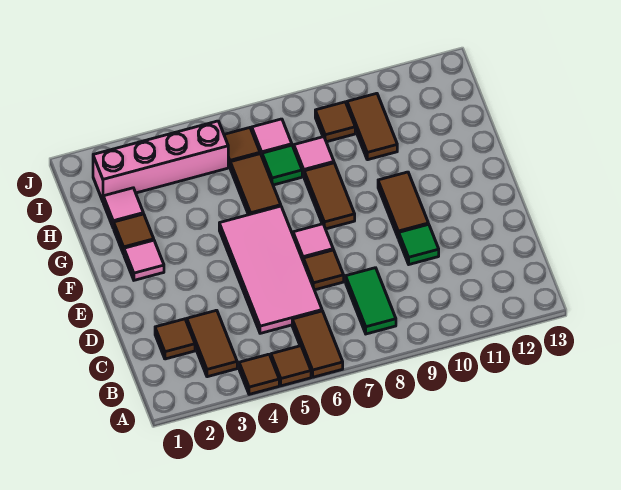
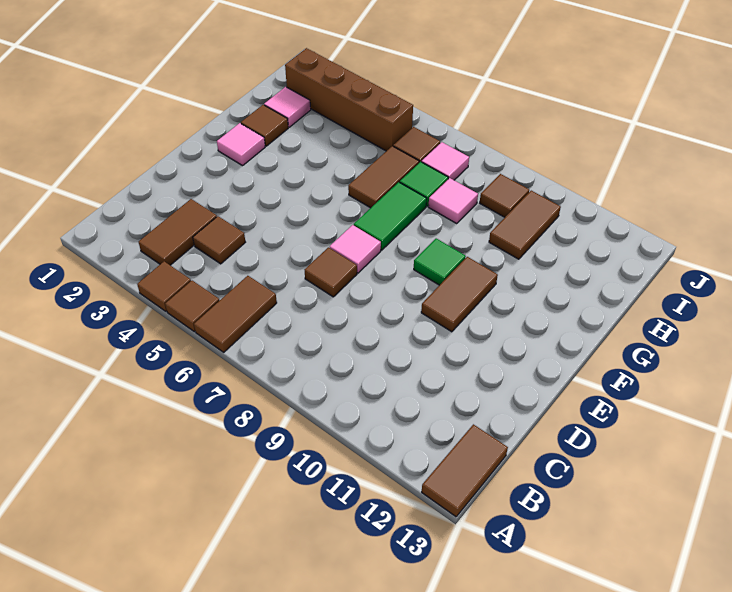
green 1x2 tile [346,268,396,334] -> green 1x2 tile moved to [354,182,427,250]
brown 1x1 tile [155,319,195,359] -> brown 1x1 tile moved to [193,216,245,264]
pink 2x4 tile [219,206,322,333] -> none
green 1x1 tile [399,224,439,264] -> green 1x1 tile moved to [414,239,466,285]
brown 1x2 tile [304,163,355,229] -> brown 1x2 tile moved to [422,424,508,517]
pink 1x4 brick [93,121,228,201] -> brown 1x4 brick [285,48,413,151]

